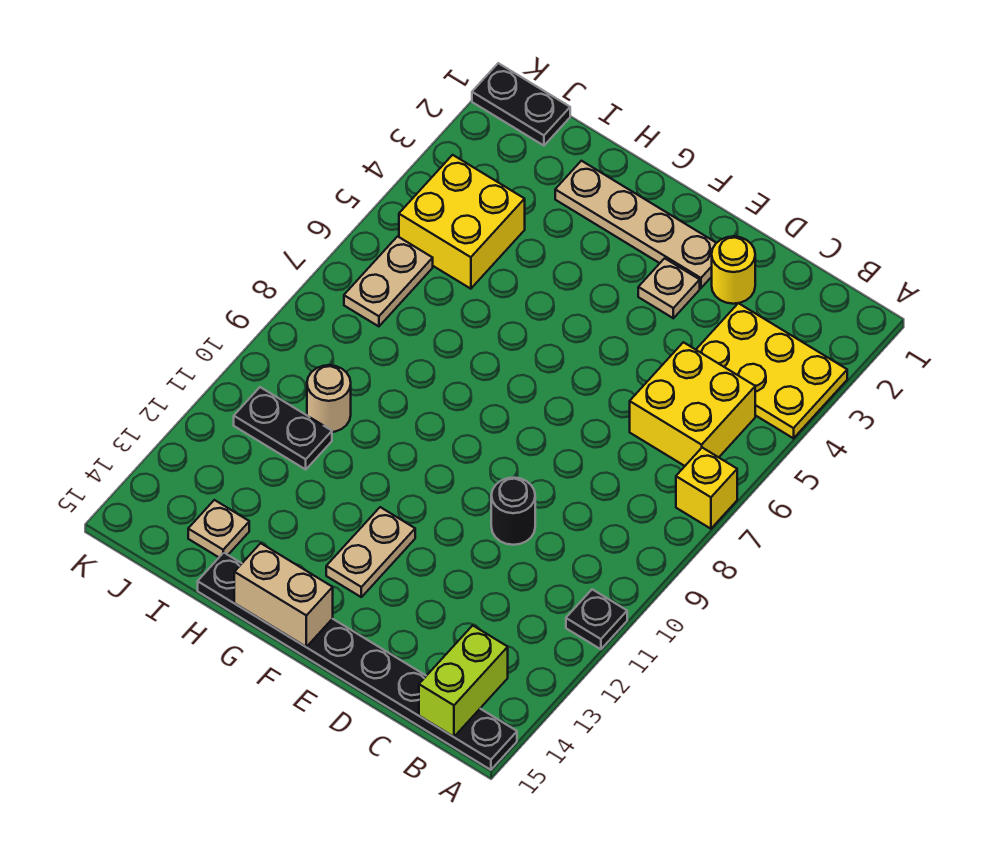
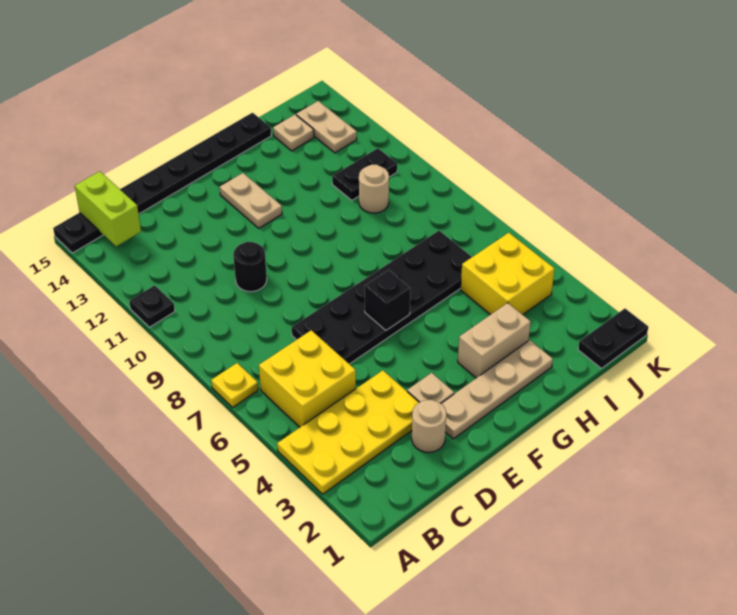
yellow 2x3 plate [696,303,847,438] -> yellow 2x4 plate [277,370,419,494]
yellow 1x1 brick [676,448,737,529] -> yellow 1x1 plate [211,363,258,407]
yellow 1x1 round brick [712,236,755,304] -> tan 1x1 round brick [412,400,446,452]
none -> black 2x6 plate [291,231,472,364]
none -> black 1x1 brick [365,270,411,330]
tan 1x2 brick [234,543,333,647] -> tan 1x2 brick moved to [458,303,531,378]
tan 1x2 plate [344,236,433,326] -> tan 1x2 plate moved to [296,101,357,153]

